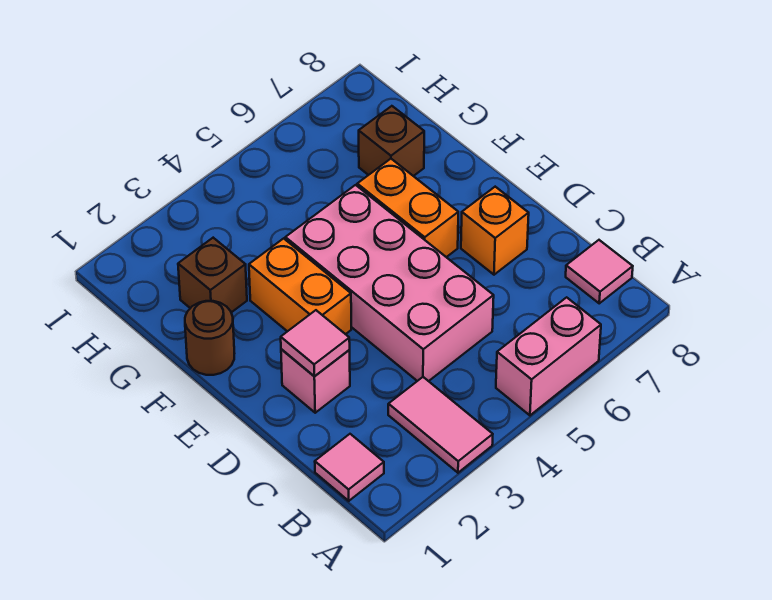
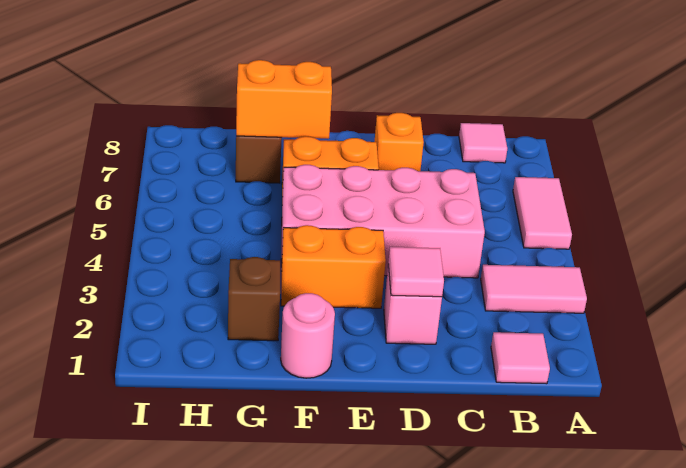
pink 1x2 brick [496,297,601,415] -> pink 1x2 tile [513,177,572,249]
brown 1x1 round brick [185,301,234,375] -> pink 1x1 round brick [281,293,335,378]
none -> orange 1x2 brick [236,60,332,139]

